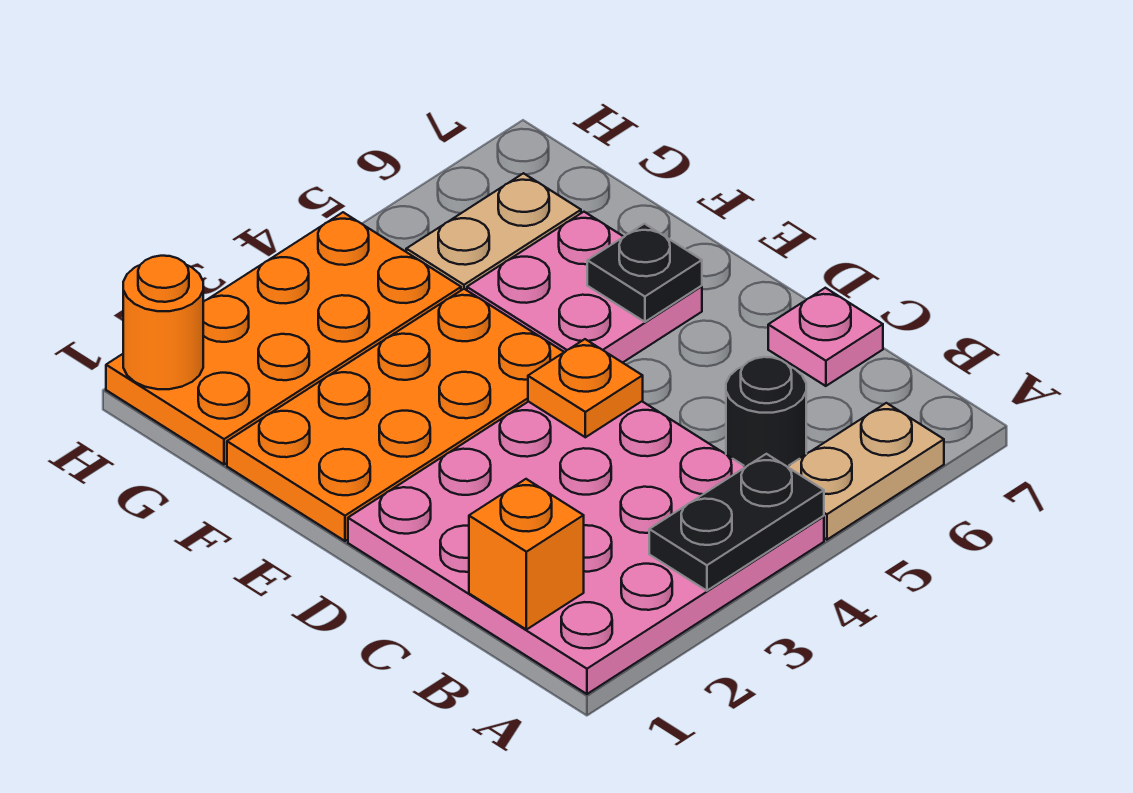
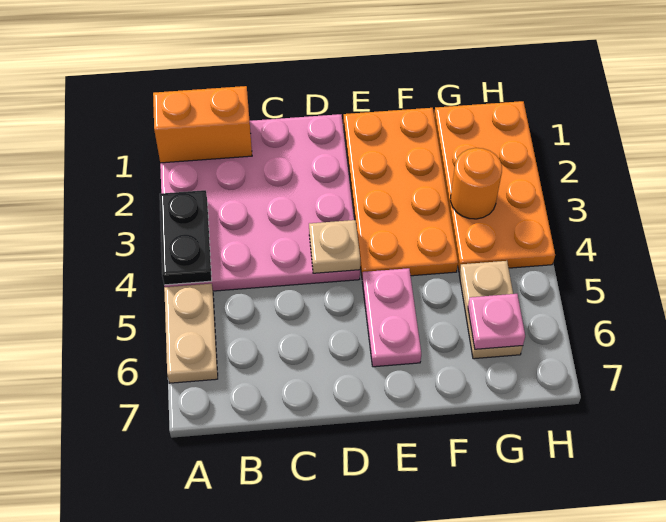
orange 1x1 brick [469,479,584,630] -> orange 1x2 brick [153,86,252,163]
black 1x1 round brick [726,357,806,467] -> none
pink 1x1 plate [768,288,883,386] -> pink 1x1 plate moved to [468,294,525,349]
orange 1x1 plate [528,339,643,437] -> tan 1x1 plate [309,220,360,273]
pink 2x2 plate [467,212,702,363] -> pink 1x2 plate [362,268,421,367]
black 1x1 plate [587,224,702,322] -> none
orange 1x1 round brick [123,256,203,389] -> orange 1x1 round brick moved to [451,148,502,219]

